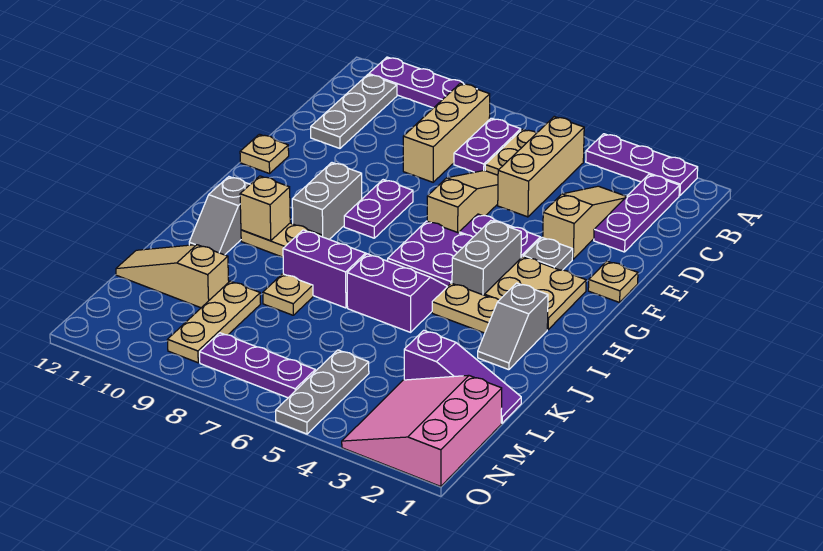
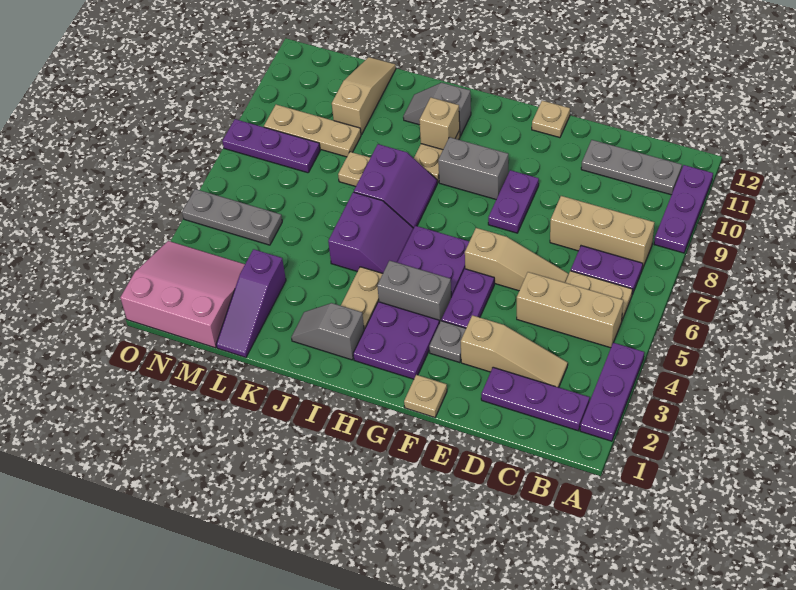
purple 1x2 plate [344,180,413,238] -> purple 1x2 plate turned to [488,170,539,233]
tan 2x2 plate [485,257,586,330] -> purple 2x2 plate [353,302,439,379]
purple 1x3 plate [200,333,315,398] -> purple 1x3 plate turned to [222,119,320,173]

